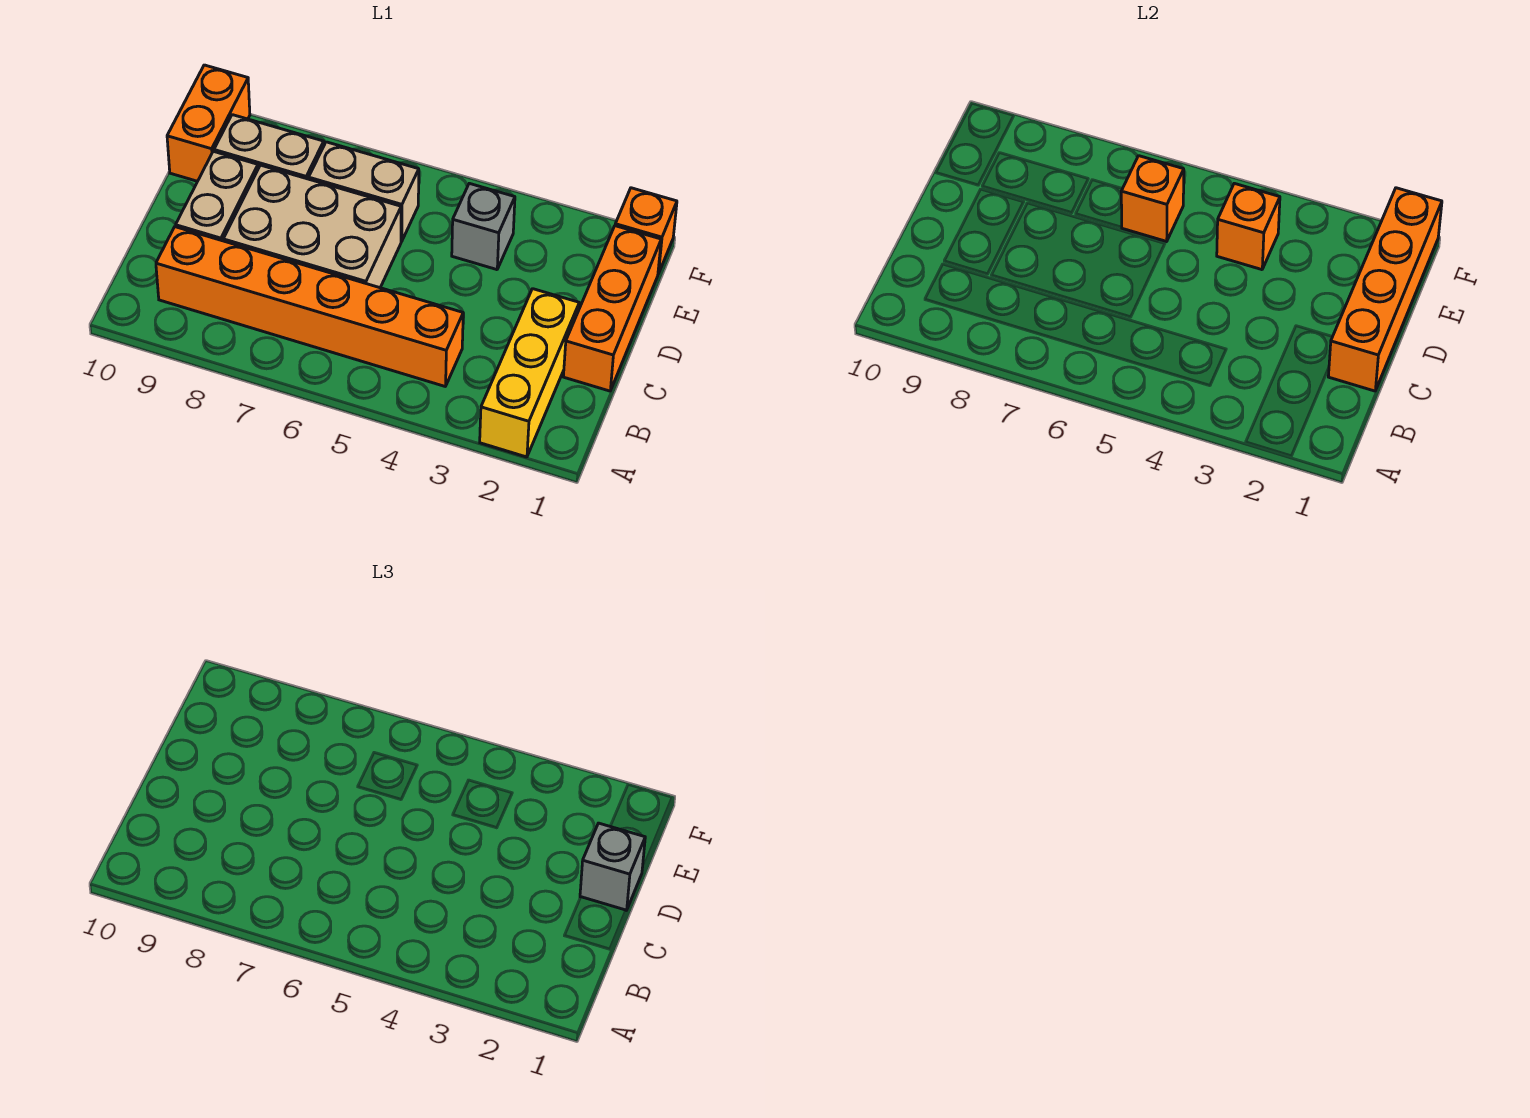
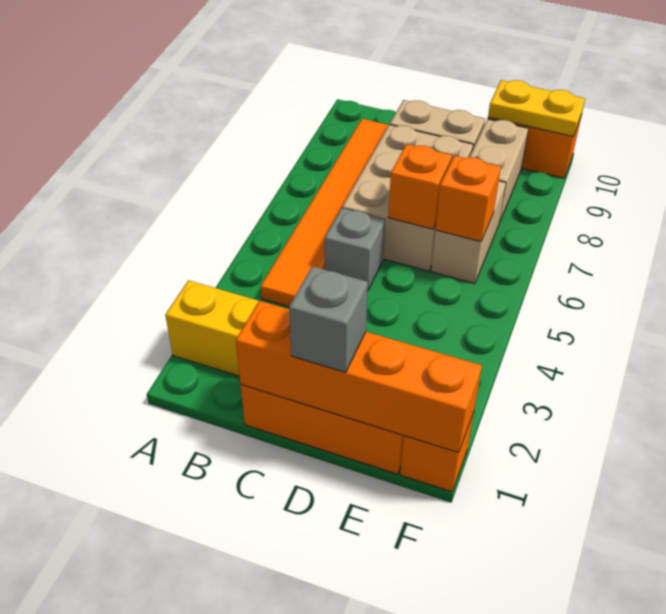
orange 1x6 brick [156,227,463,386] -> orange 1x6 tile [261,119,389,307]
grey 1x1 brick [452,183,515,270] -> grey 1x1 brick moved to [325,208,385,291]
orange 1x1 brick [1217,183,1280,270] -> orange 1x1 brick moved to [388,144,452,229]
none -> yellow 1x2 plate [488,80,585,137]

